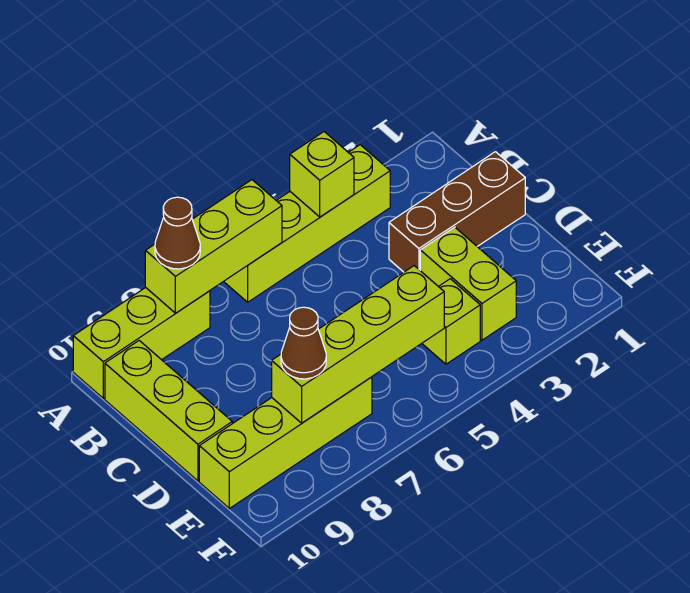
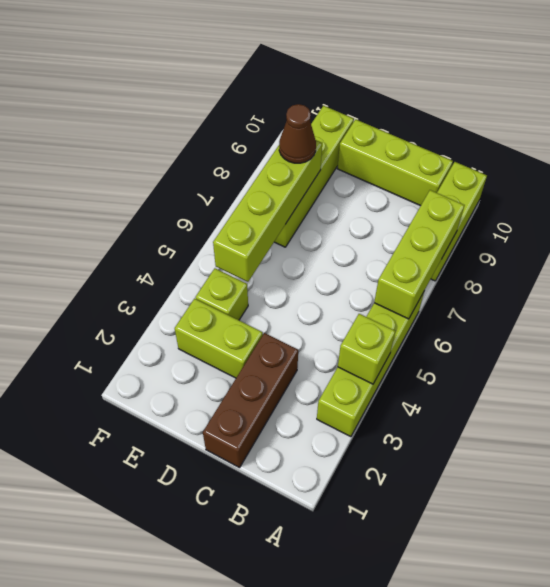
brown 1x1 cone [155,197,200,269] -> none

